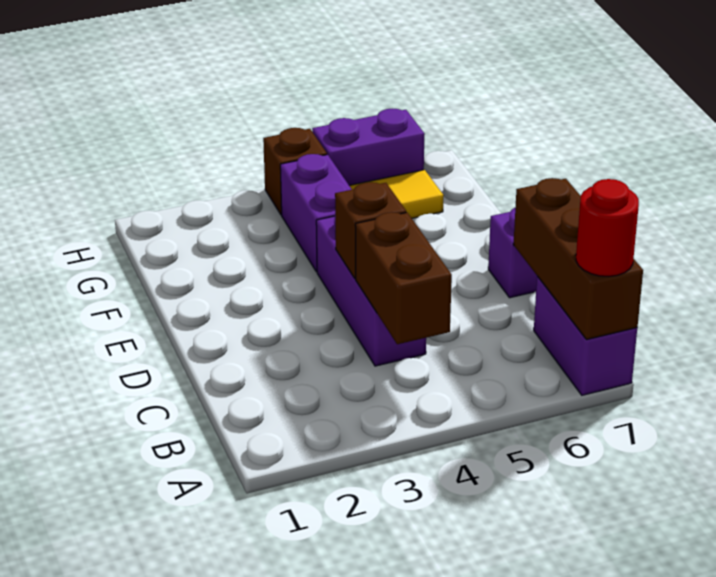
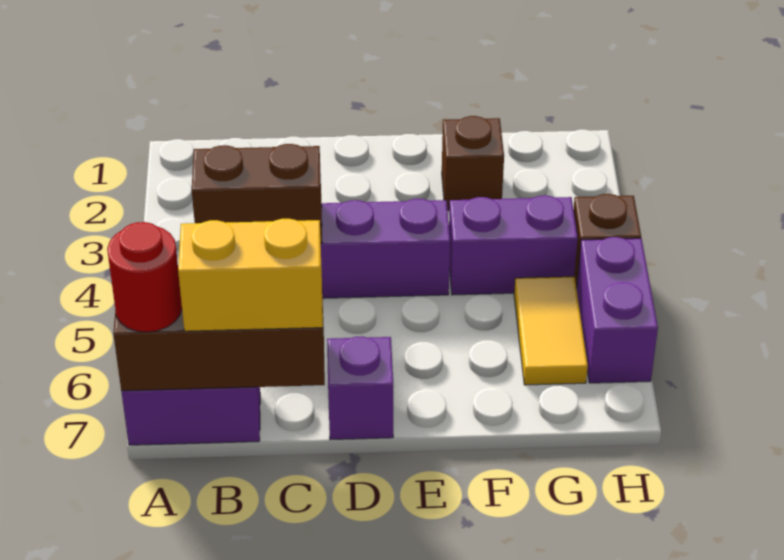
none -> yellow 1x2 brick [178,219,323,331]
brown 1x1 brick [335,182,406,278] -> brown 1x1 brick moved to [442,116,504,211]

